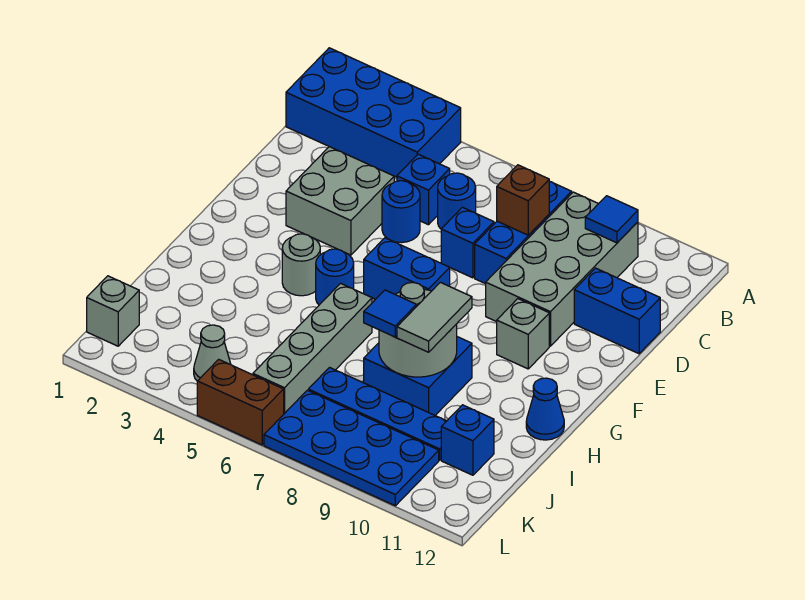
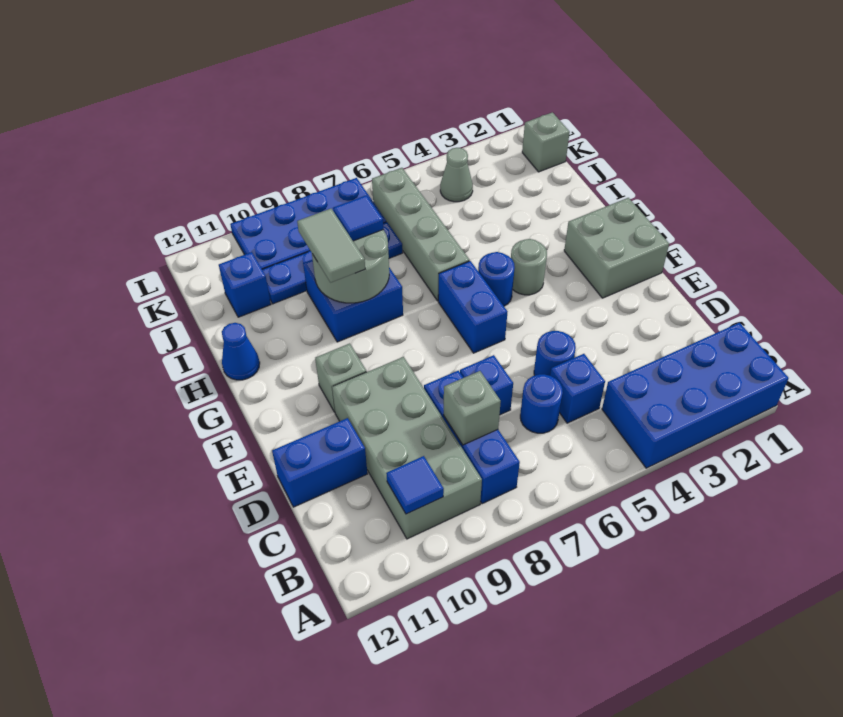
brown 1x1 brick [497,165,549,235] -> grey 1x1 brick [444,371,501,445]
grey 2x2 brick [286,147,394,255] -> grey 2x2 brick moved to [564,198,669,298]
blue 1x2 brick [364,238,450,299] -> blue 1x2 brick turned to [438,261,507,353]
brown 1x2 brick [197,359,284,445] -> none

